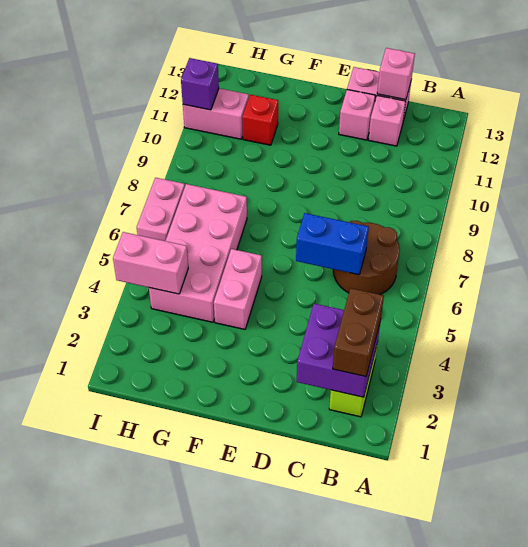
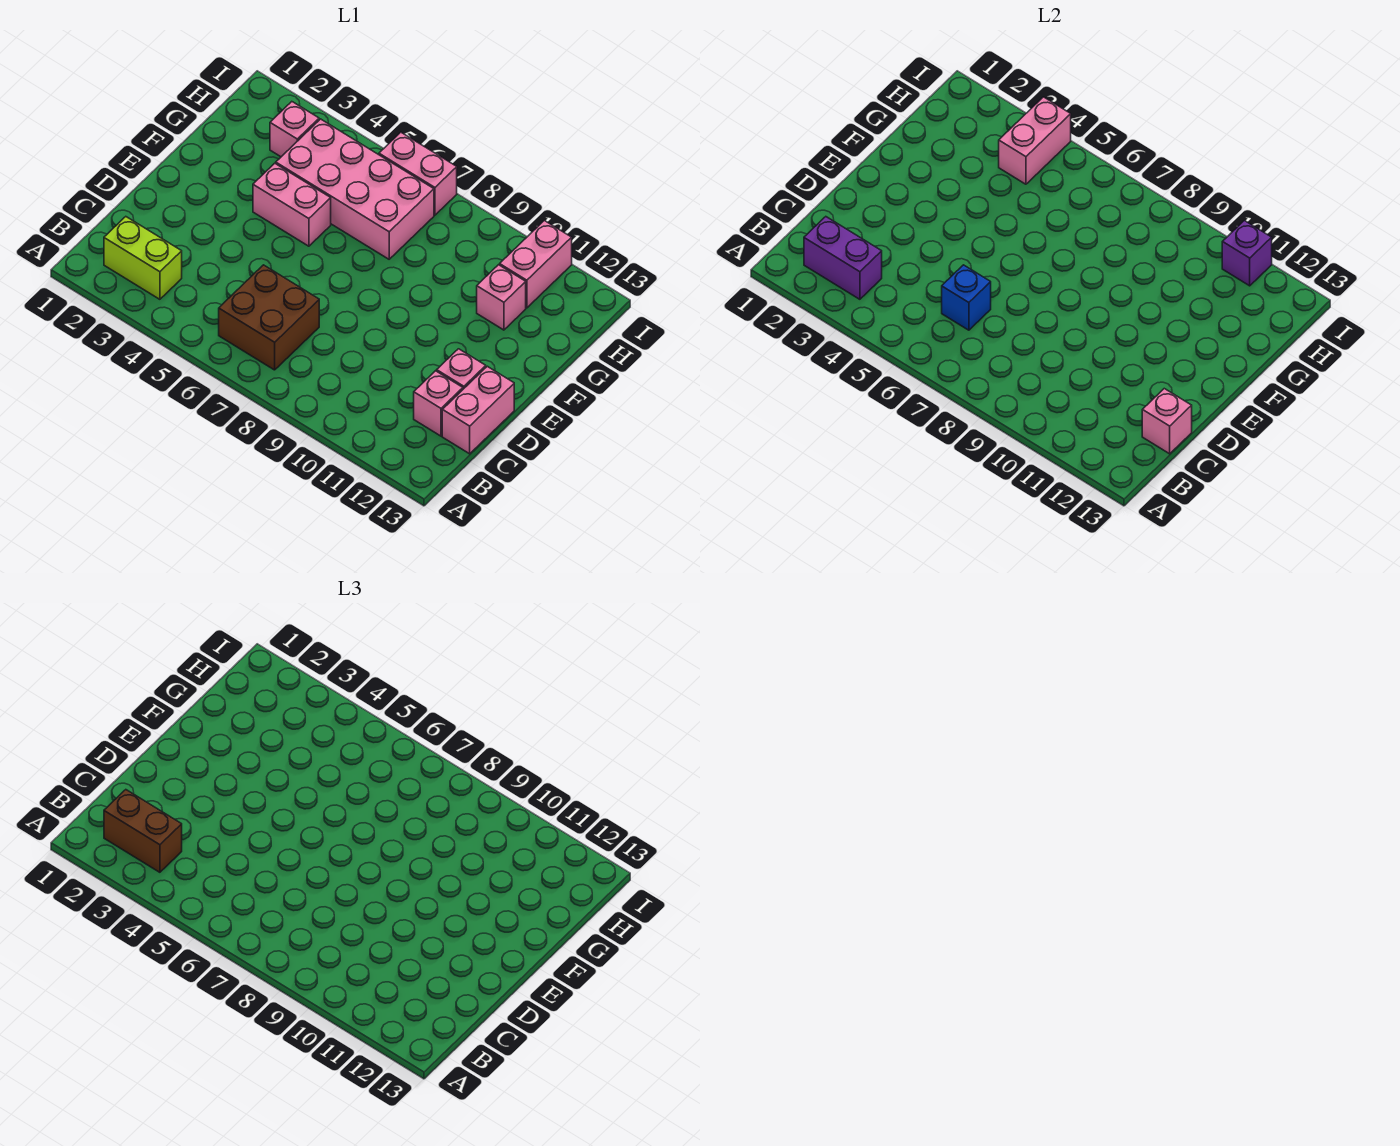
purple 2x2 brick [297,304,381,397] -> purple 1x2 brick [804,217,882,299]
brown 2x2 round brick [333,221,400,294] -> brown 2x2 brick [219,265,319,370]
blue 1x2 brick [296,213,369,275] -> blue 1x1 brick [942,265,991,330]
red 1x1 brick [242,95,278,145] -> pink 1x1 brick [477,265,526,330]
none -> pink 1x1 brick [270,102,319,157]

